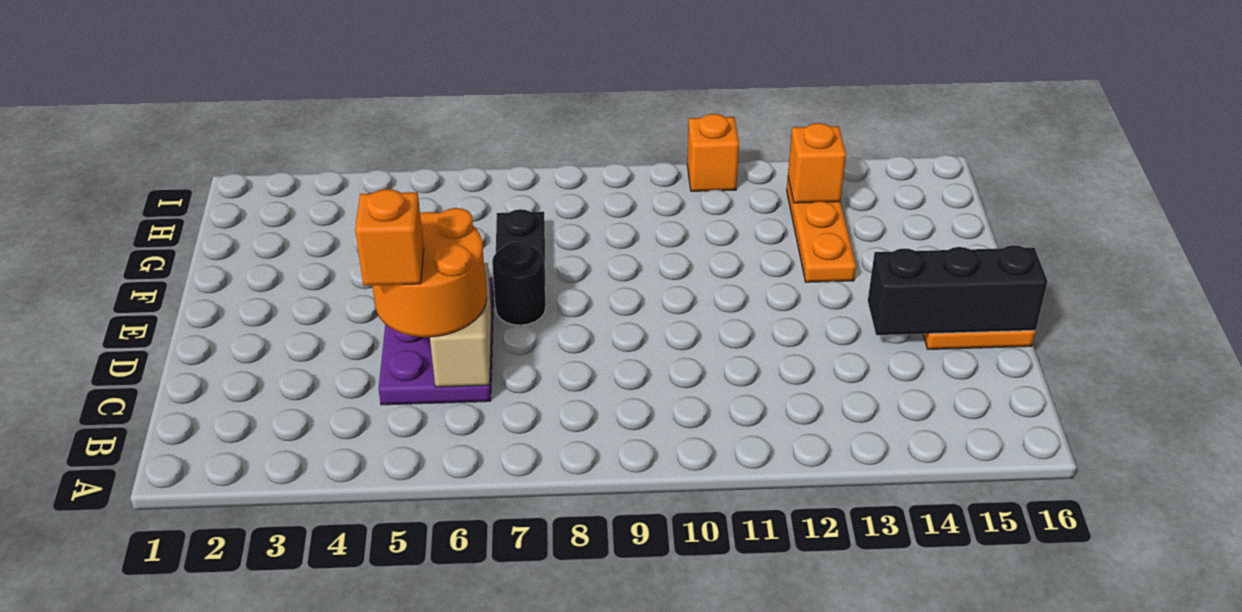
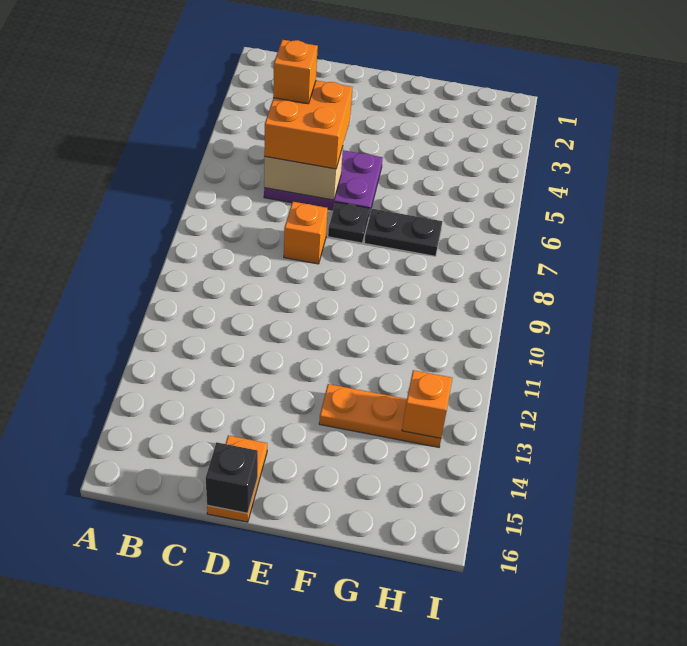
orange 2x2 round brick [372,208,487,337] -> orange 2x2 brick [264,81,353,169]
black 1x3 brick [868,245,1048,335] -> black 1x1 brick [206,442,258,513]
black 1x1 round brick [492,242,546,325] -> black 1x1 plate [328,202,370,243]
orange 1x1 brick [687,114,739,191] -> orange 1x1 brick moved to [284,202,328,264]

